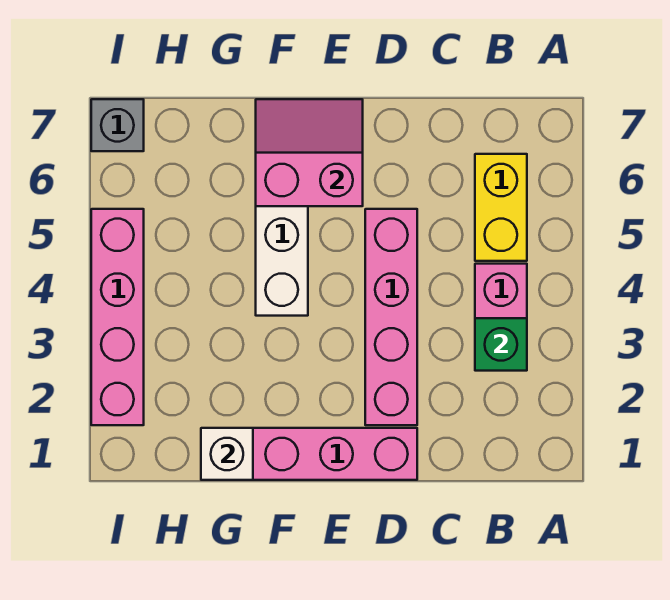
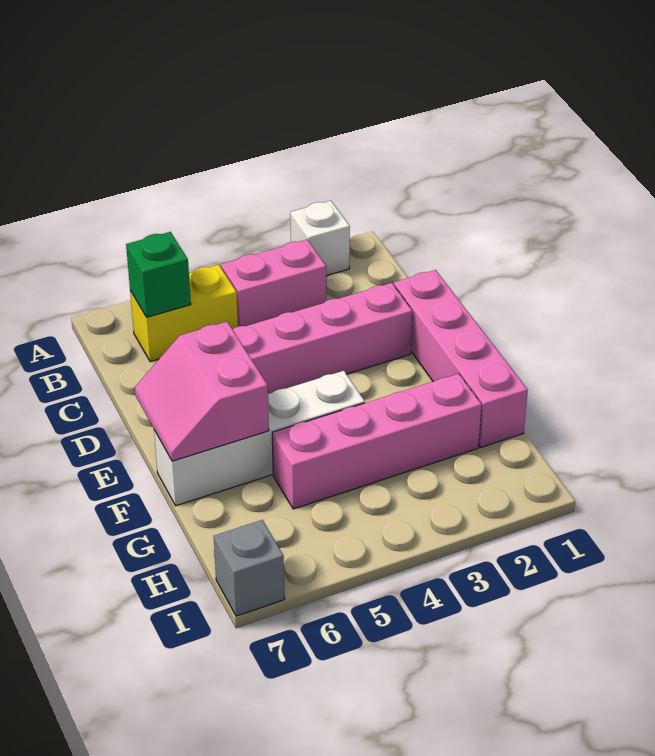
green 1x1 brick [475,318,527,371] -> green 1x1 brick moved to [126,232,191,317]
white 1x1 brick [201,428,253,480] -> white 1x1 brick moved to [290,201,350,276]
pink 1x4 brick [91,209,144,425] -> pink 1x4 brick moved to [272,374,482,509]

